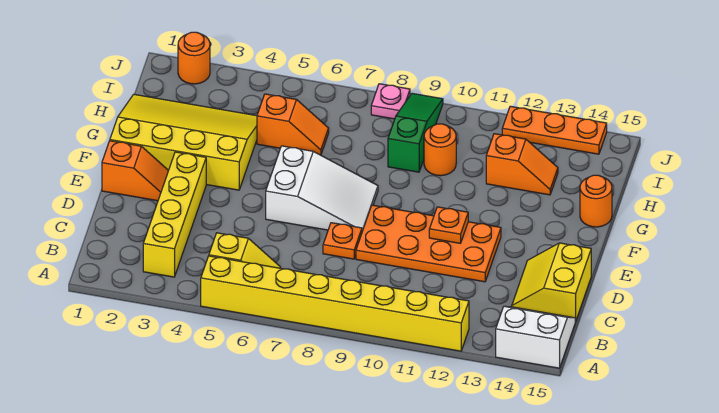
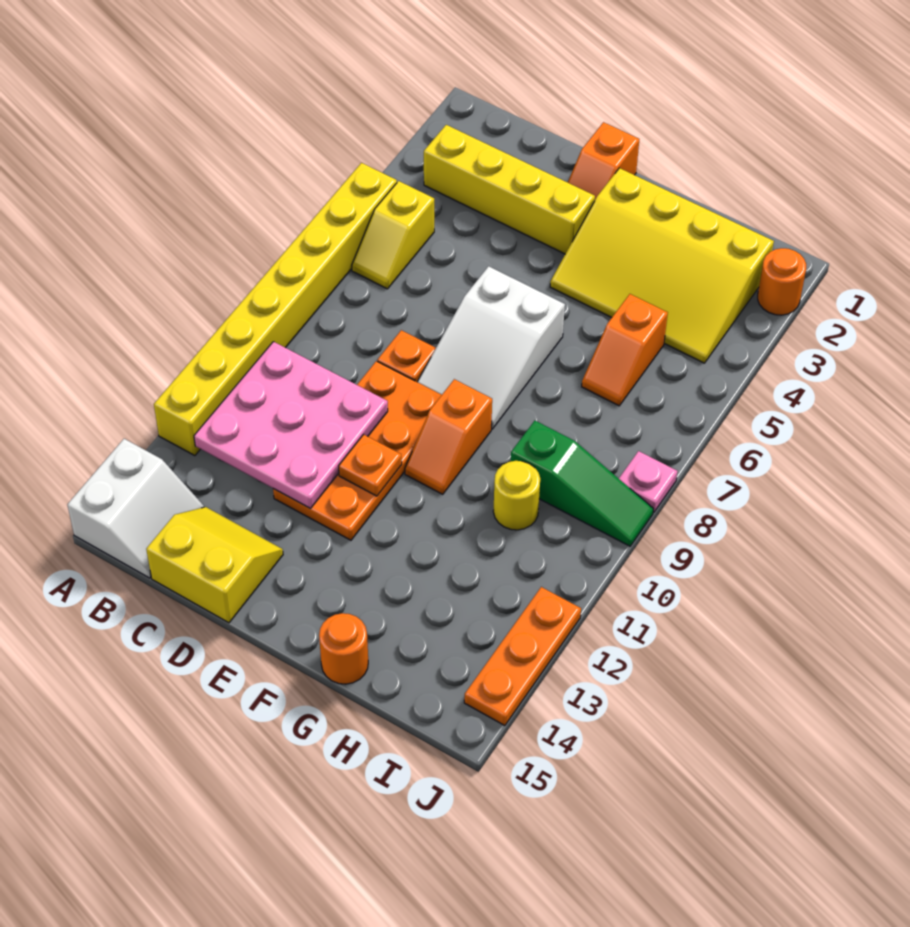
none -> pink 3x3 plate [194,342,388,508]
yellow 3x4 slope [110,94,257,190] -> yellow 3x4 slope turned to [550,168,774,363]
orange 1x1 round brick [424,124,456,176] -> yellow 1x1 round brick [493,461,540,530]
orange 1x2 slope [486,134,558,195] -> orange 1x2 slope moved to [405,379,492,494]

